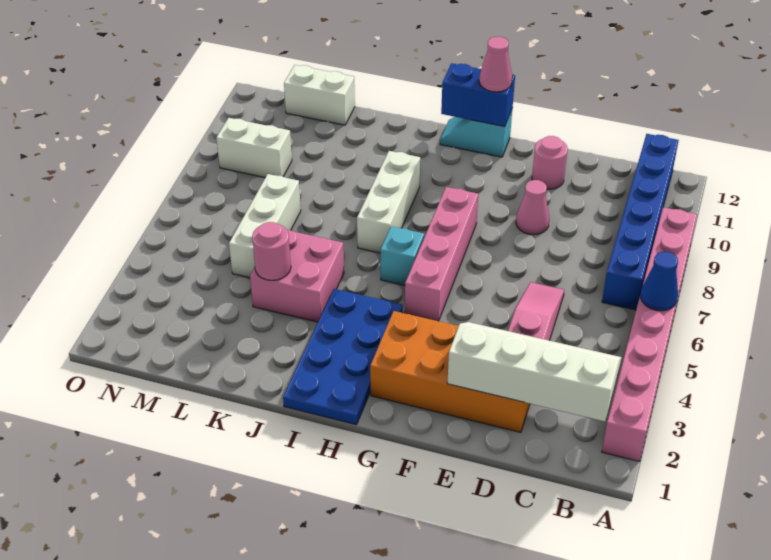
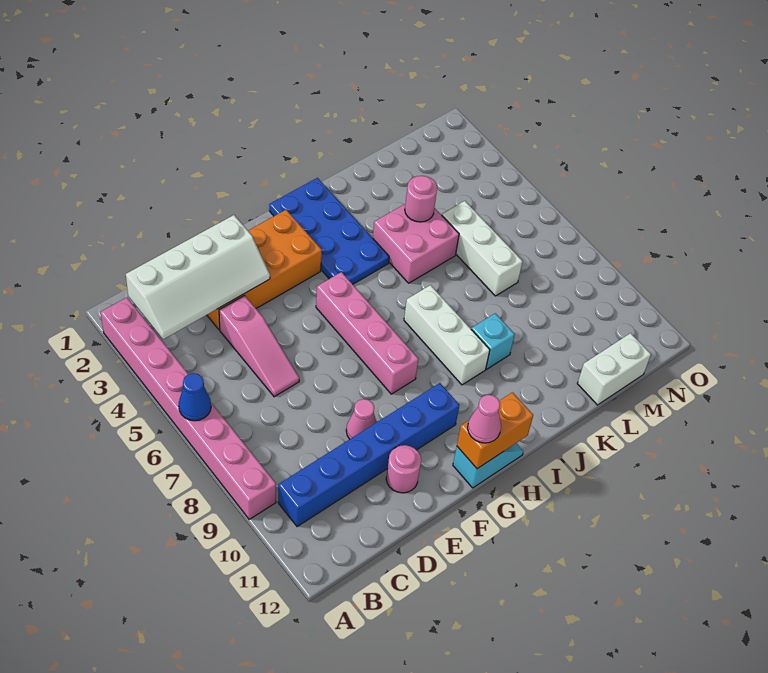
blue 1x6 brick [602,134,679,310] -> blue 1x6 brick turned to [278,383,459,527]
blue 1x2 brick [441,63,515,127] -> orange 1x2 brick [457,392,533,469]
cyan 1x1 brick [381,226,424,285] -> cyan 1x1 brick moved to [471,313,515,369]
white 1x2 brick [216,118,292,178] -> none

